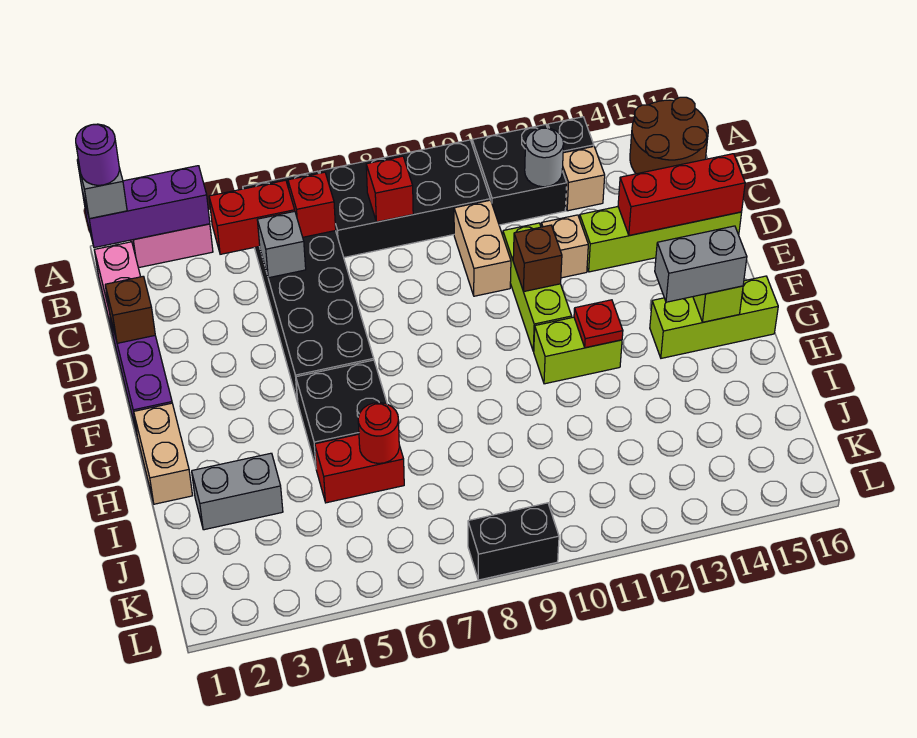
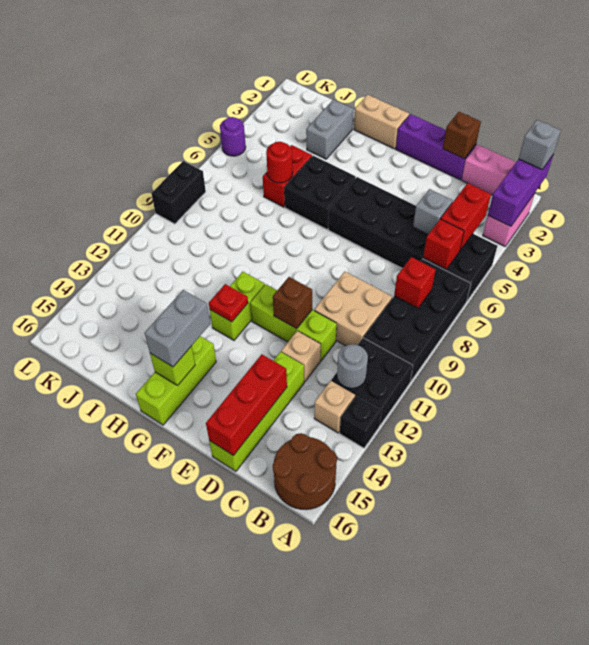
purple 1x1 round brick [76,124,119,185] -> purple 1x1 round brick moved to [220,117,246,156]
tan 1x2 brick [454,200,511,296] -> tan 2x2 brick [314,272,392,346]

